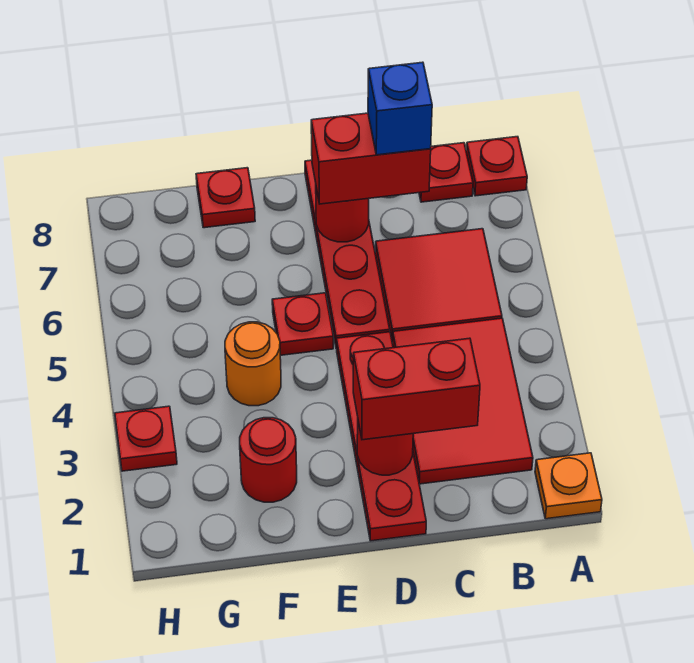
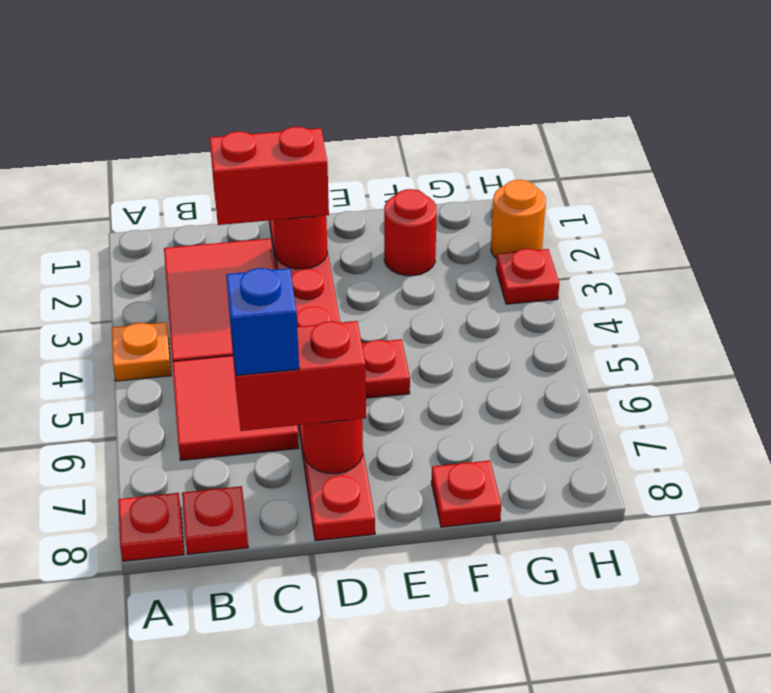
orange 1x1 plate [535,453,602,519] -> orange 1x1 plate moved to [112,322,171,381]
orange 1x1 round brick [225,322,281,406] -> orange 1x1 round brick moved to [491,180,546,259]

